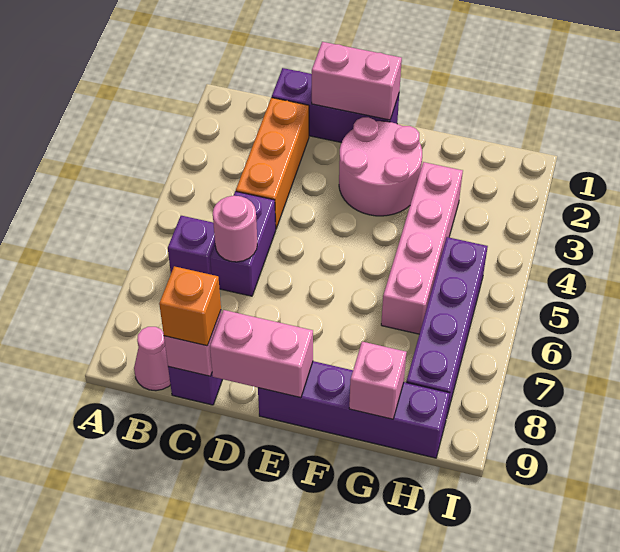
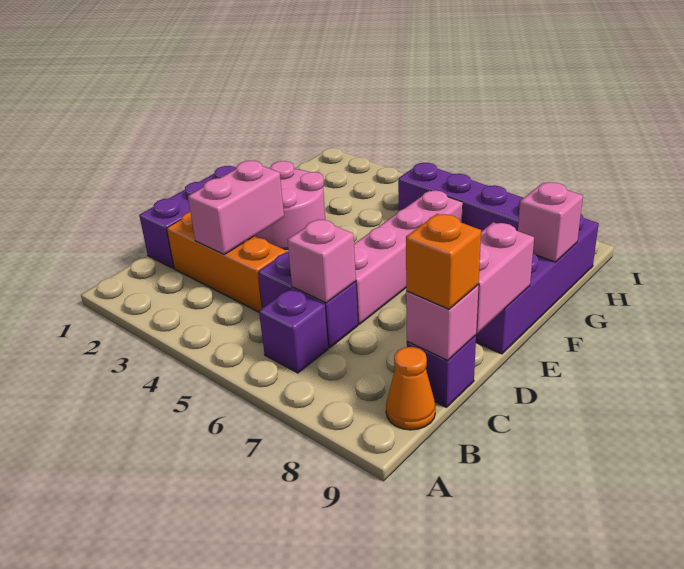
pink 1x1 cone [134,327,171,391] -> orange 1x1 cone [386,347,436,430]
pink 1x1 round brick [213,196,257,262] -> pink 1x1 brick [287,219,356,303]
pink 1x2 brick [312,42,402,120] -> pink 1x2 brick moved to [188,161,284,254]
pink 1x4 brick [381,162,463,334] -> pink 1x4 brick turned to [354,190,463,324]

